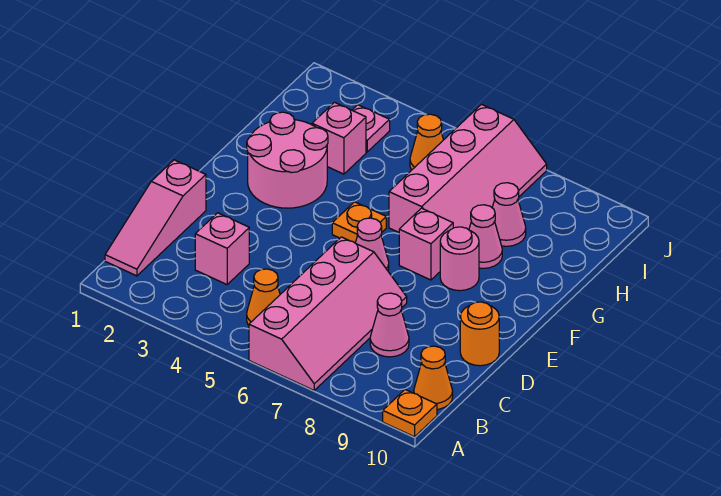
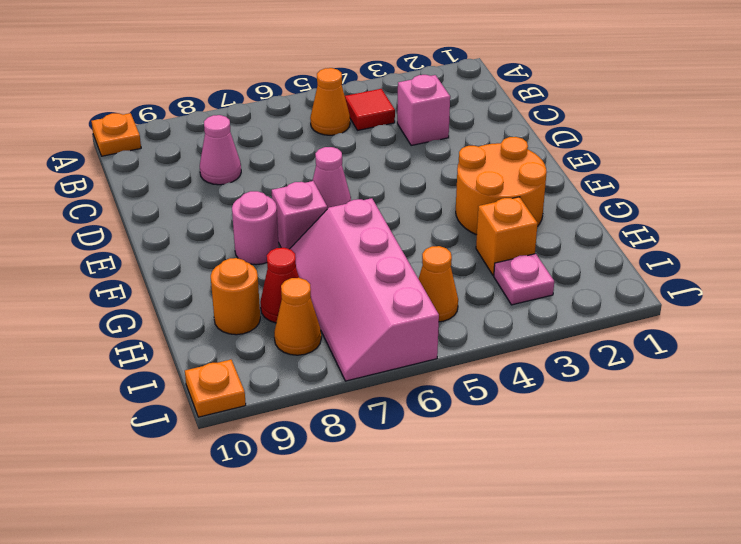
pink 2x4 slope [249,237,407,390] -> none
pink 1x3 slope [105,160,206,276] -> none
none -> red 1x1 tile [345,89,395,130]
orange 1x1 cone [414,346,453,409] -> orange 1x1 cone moved to [274,278,321,355]
orange 1x1 round brick [460,302,499,366] -> orange 1x1 round brick moved to [211,258,260,335]
pink 2x2 round brick [247,112,328,208] -> orange 2x2 round brick [456,137,546,235]
orange 1x1 plate [332,202,386,243] -> orange 1x1 plate moved to [185,360,246,417]
pink 1x1 cone [469,205,502,268] -> none
pink 1x1 brick [312,102,366,174] -> orange 1x1 brick [476,197,538,275]
pink 1x1 cone [492,183,526,246] -> red 1x1 cone [260,248,299,323]

